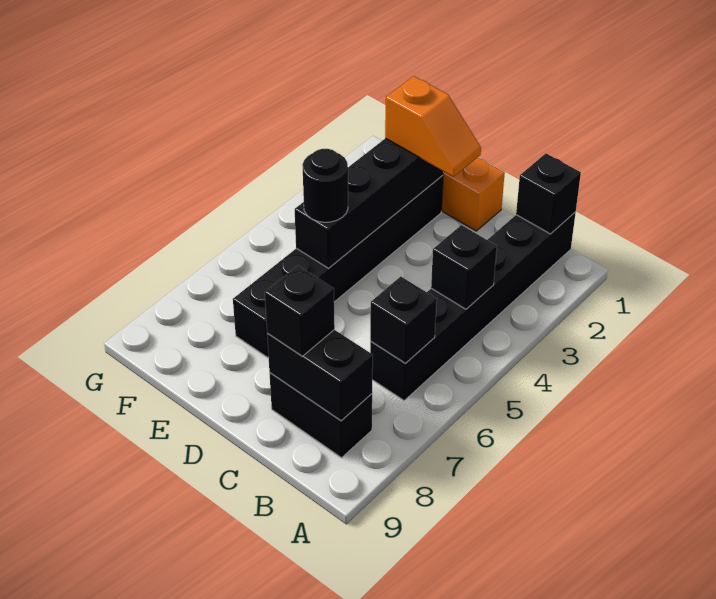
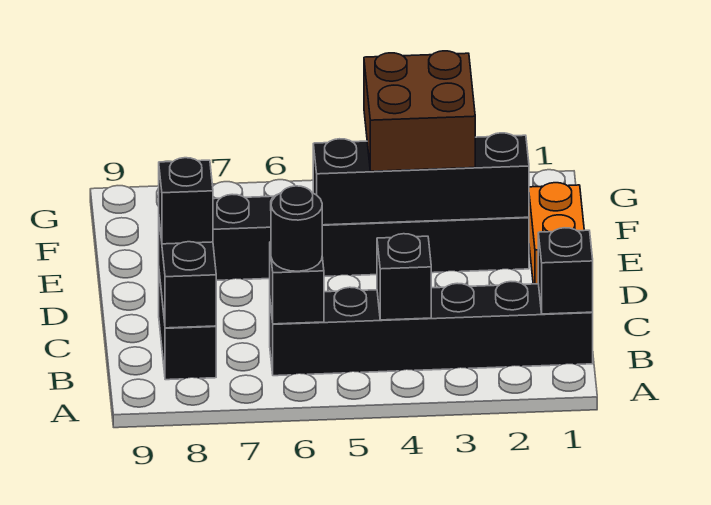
orange 1x2 slope [385,76,481,177] -> none
none -> brown 2x2 brick [364,51,475,171]
black 1x1 round brick [302,149,348,222] -> black 1x1 round brick moved to [271,186,322,271]

